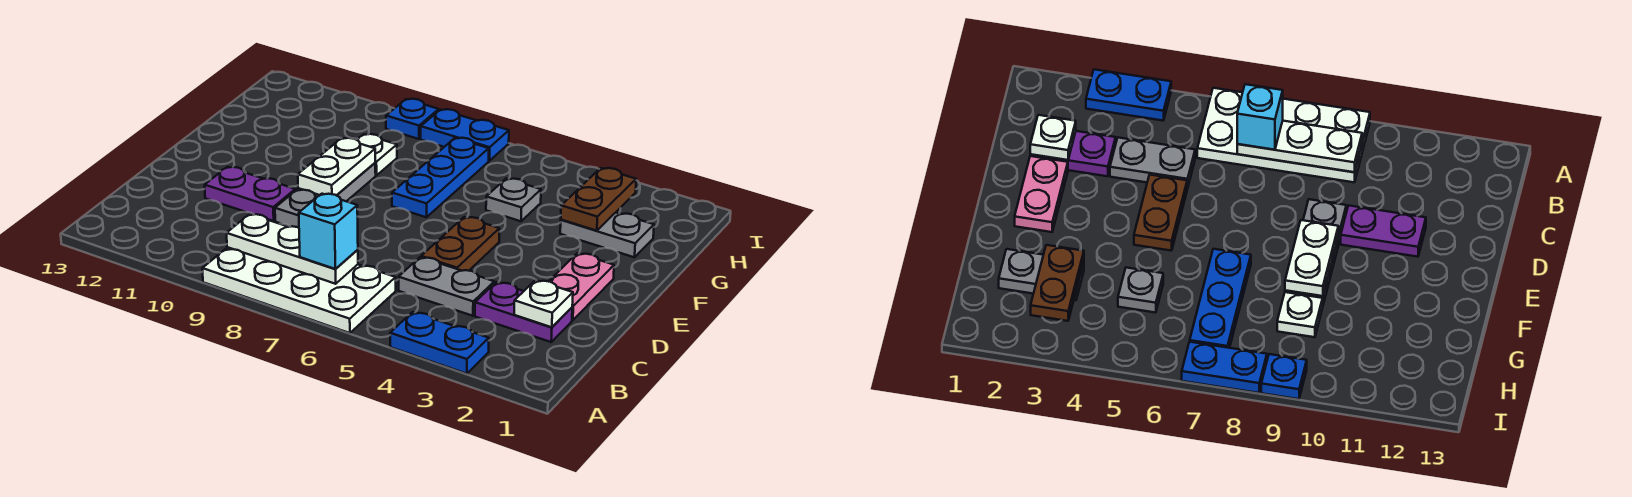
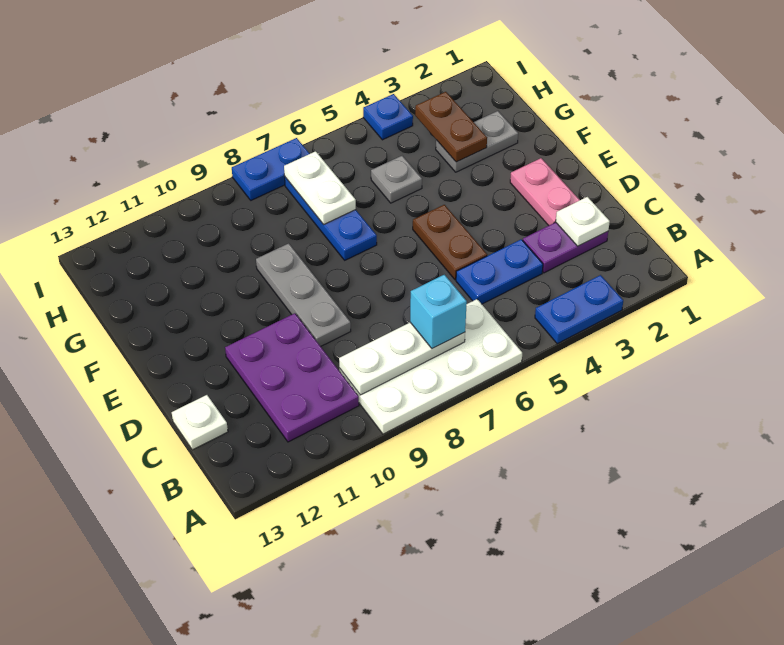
grey 1x2 plate [399,257,494,316] -> blue 1x2 plate [456,239,543,304]
purple 1x2 plate [205,167,295,221] -> purple 2x3 plate [225,313,359,442]
white 1x2 plate [298,138,375,195] -> white 1x2 plate moved to [284,151,356,224]
white 1x1 plate [357,134,397,175] -> white 1x1 plate moved to [172,395,228,450]
blue 1x1 plate [386,99,439,139] -> blue 1x1 plate moved to [363,94,413,140]

